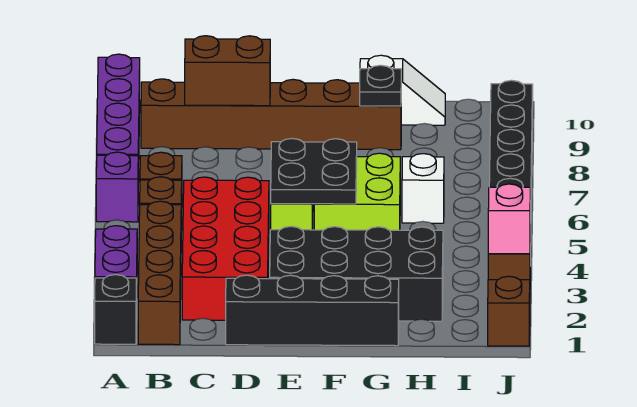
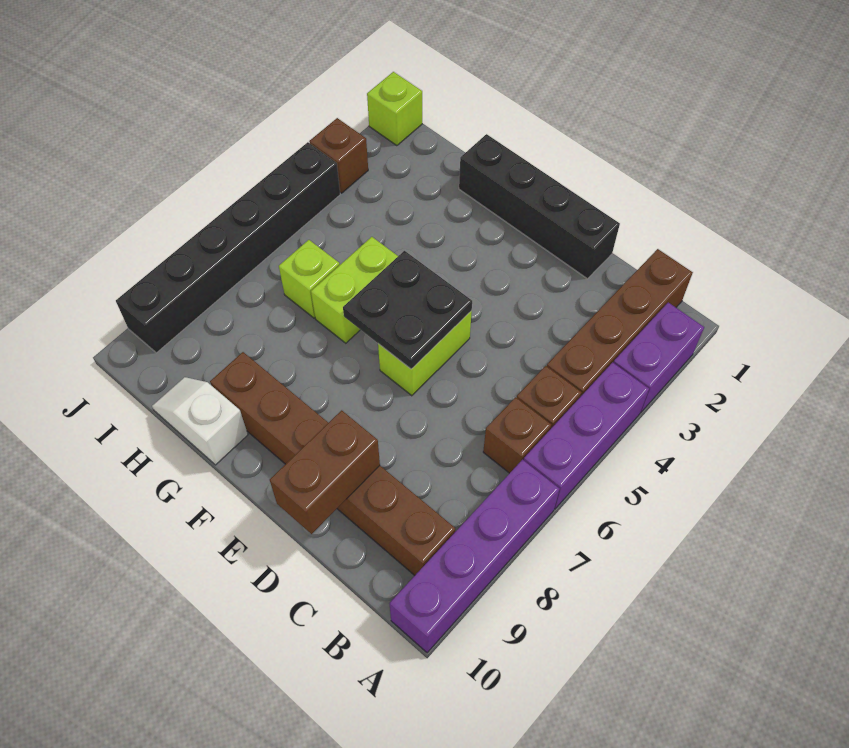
black 1x1 brick [95,275,137,344] -> none
purple 1x1 brick [96,152,138,222] -> purple 1x3 brick [524,362,649,509]
red 2x4 brick [182,177,269,320] -> none
brown 1x2 brick [185,36,270,106] -> brown 1x2 brick turned to [270,410,380,534]
black 2x4 brick [270,226,443,321] -> none
lime 2x2 brick [314,153,400,230] -> lime 1x2 brick [311,237,398,343]
black 1x1 plate [360,65,401,106] -> none
white 1x1 brick [402,154,444,223] -> lime 1x1 brick [279,240,340,318]
brown 1x1 brick [488,276,530,346] -> lime 1x1 brick [367,72,422,146]
pink 1x1 brick [488,184,530,254] -> none

